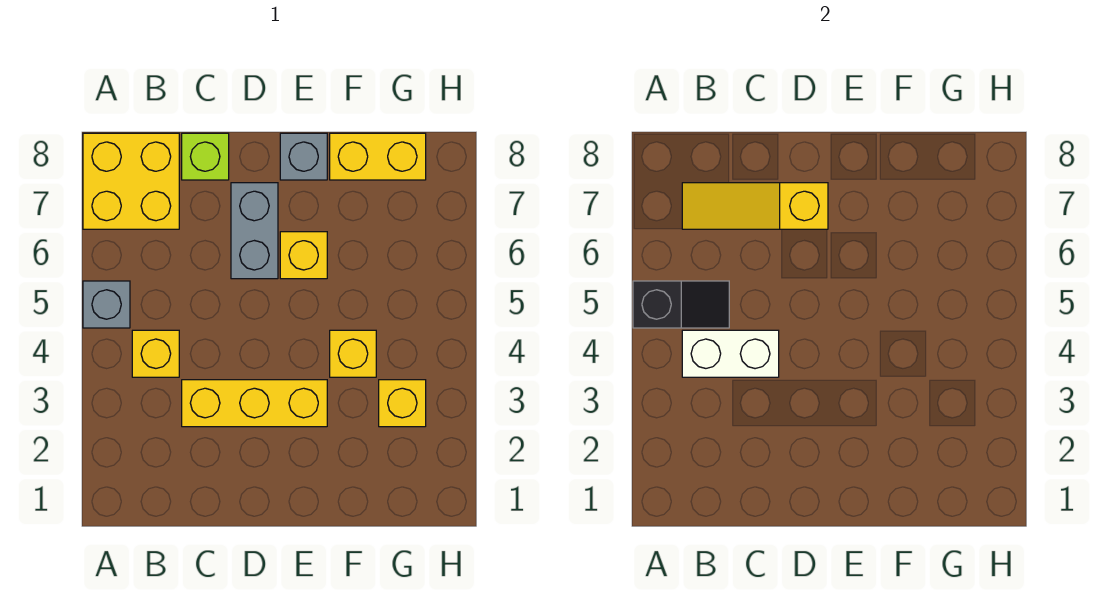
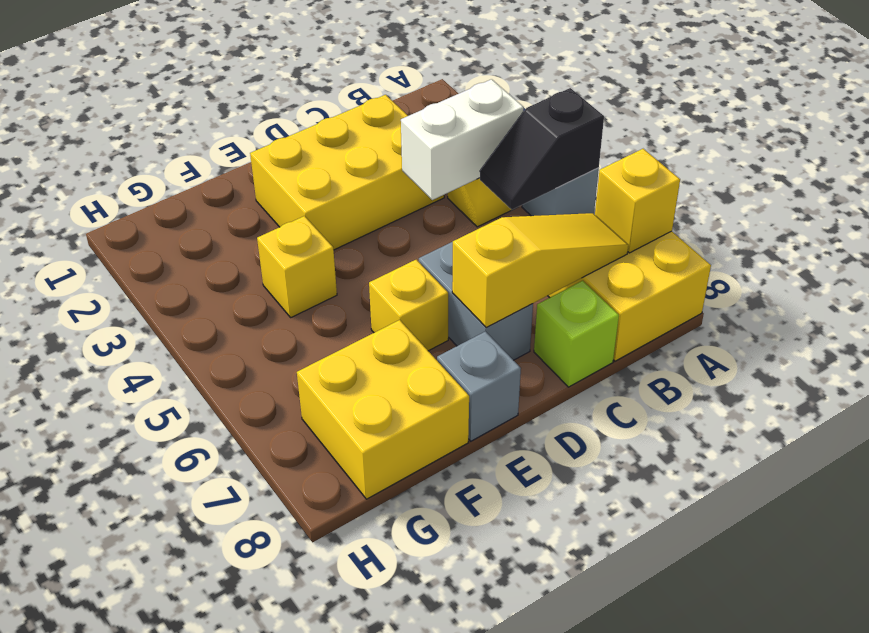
yellow 1x3 brick [182,380,327,427] -> yellow 2x3 brick [250,95,444,250]
yellow 1x2 brick [330,133,426,180] -> yellow 2x2 brick [297,320,469,499]
yellow 1x1 brick [379,380,426,427] -> yellow 1x1 brick moved to [595,149,680,253]

